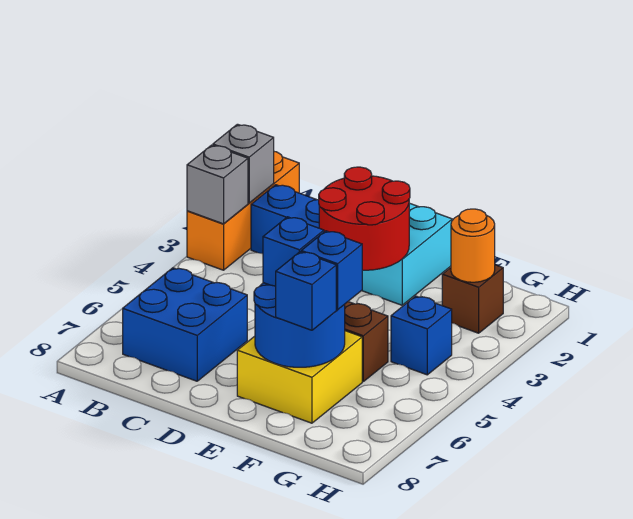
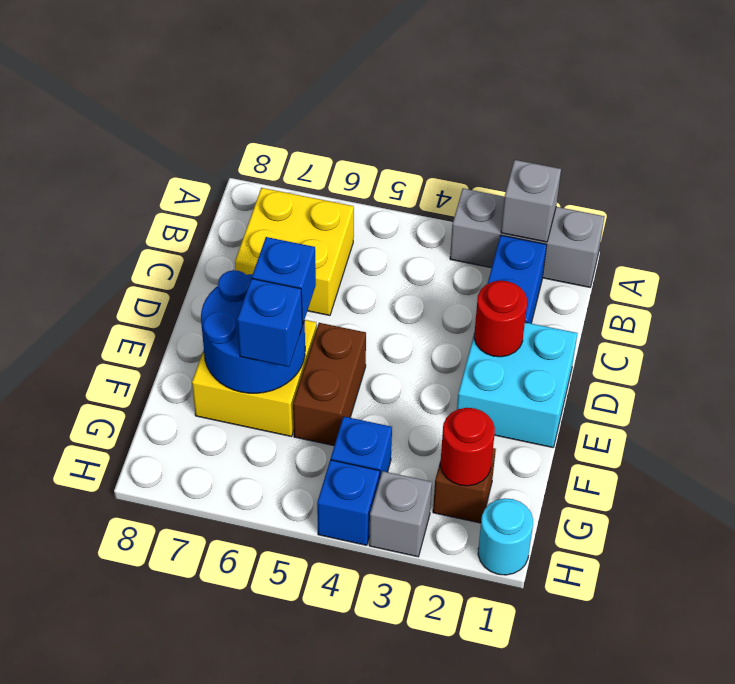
orange 1x3 brick [187,152,299,270] -> grey 1x3 brick [450,189,605,287]
grey 1x1 brick [187,145,248,224] -> grey 1x1 brick moved to [369,471,432,557]
blue 2x2 brick [123,268,247,381] -> yellow 2x2 brick [235,188,354,315]
red 2x2 round brick [319,167,410,270] -> red 1x1 round brick [474,281,527,357]
blue 1x1 brick [276,252,336,330] -> blue 1x1 brick moved to [317,460,380,545]
orange 1x1 round brick [451,209,495,282] -> red 1x1 round brick [440,408,495,486]
none -> cyan 1x1 round brick [478,498,533,575]

